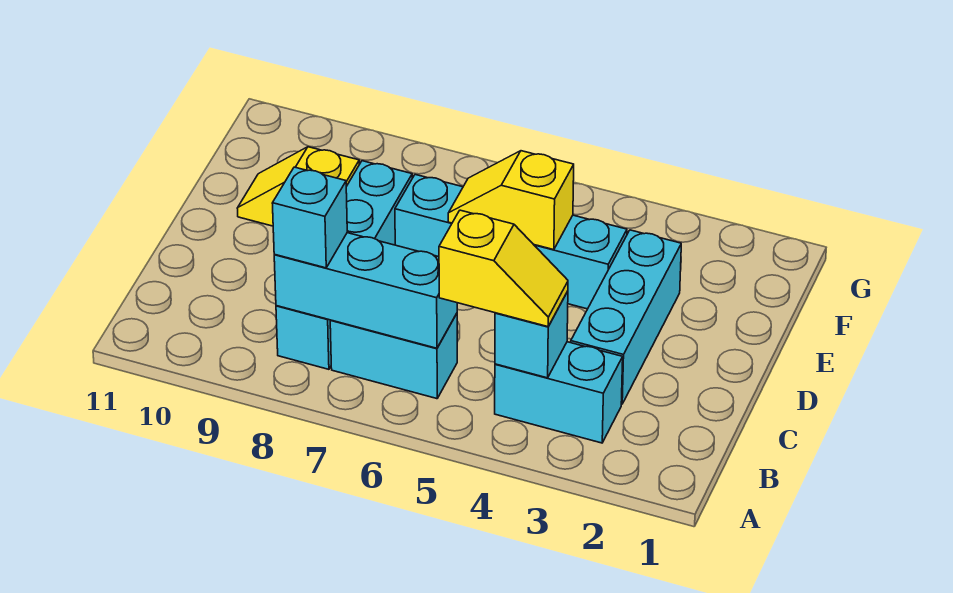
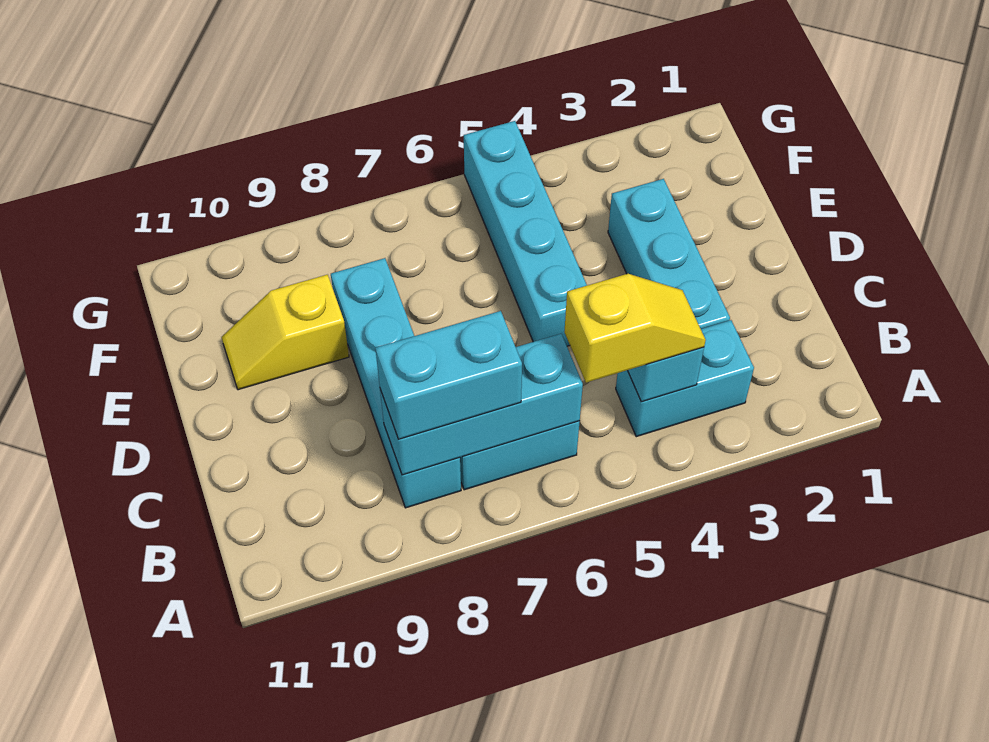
cyan 1x1 brick [272,167,347,268] -> cyan 1x2 brick [375,311,522,439]
cyan 1x4 brick [395,174,627,309] -> cyan 1x4 brick turned to [464,121,587,346]
yellow 1x2 slope [448,151,574,250] -> none

